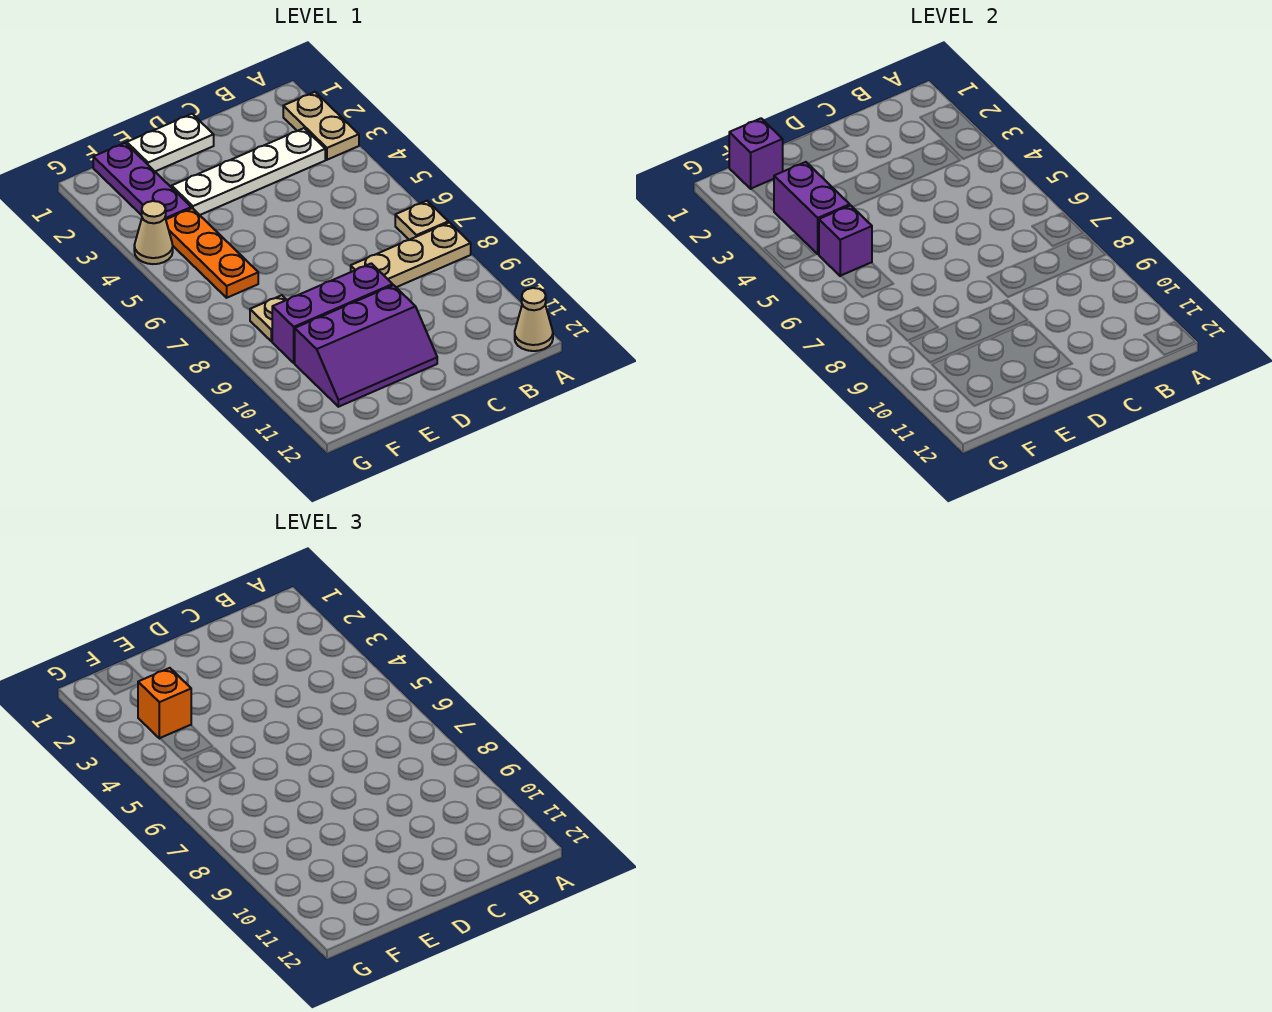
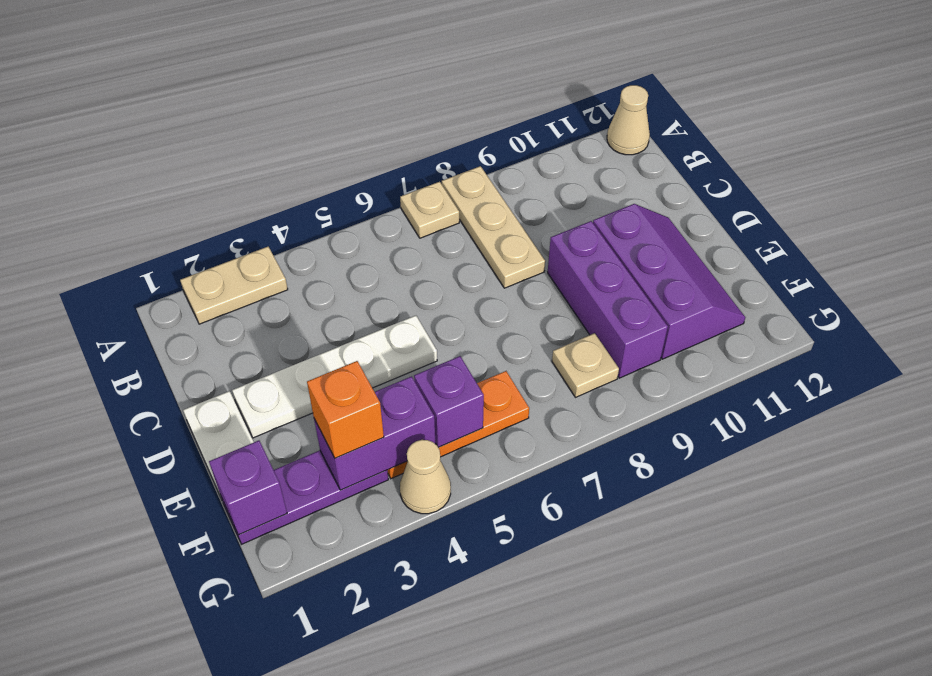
white 1x4 plate [172,128,325,215] -> white 1x4 plate turned to [232,316,437,438]

